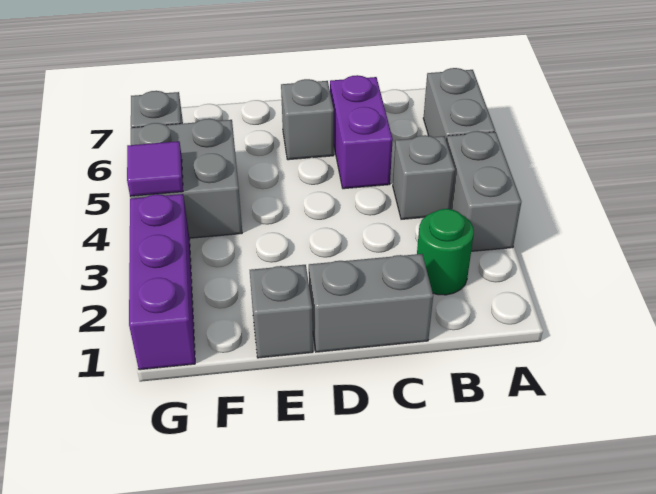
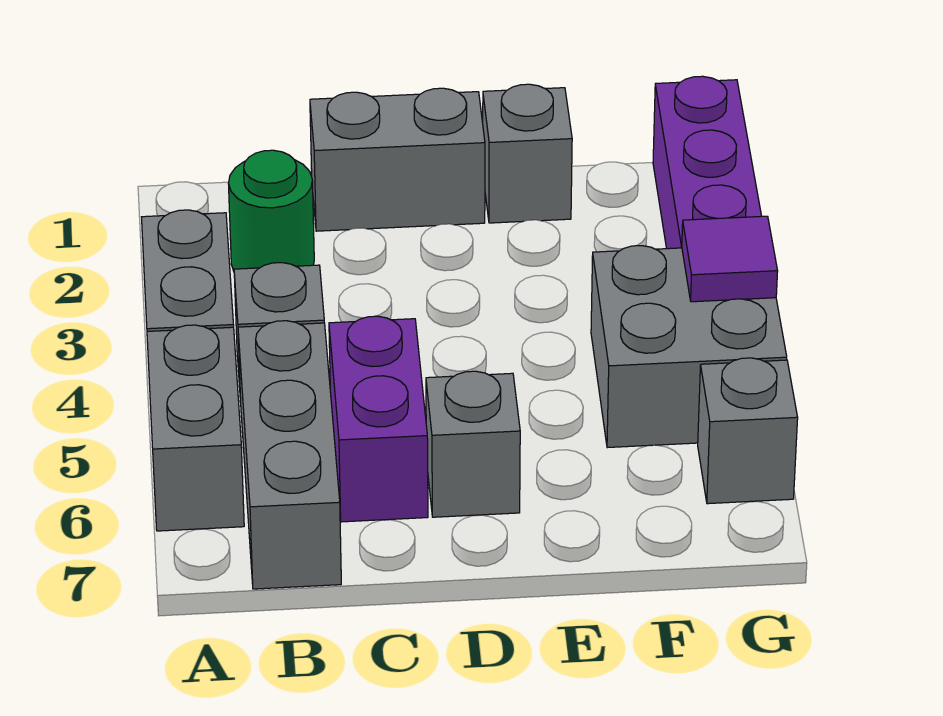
none -> grey 1x3 brick [238,321,341,589]

